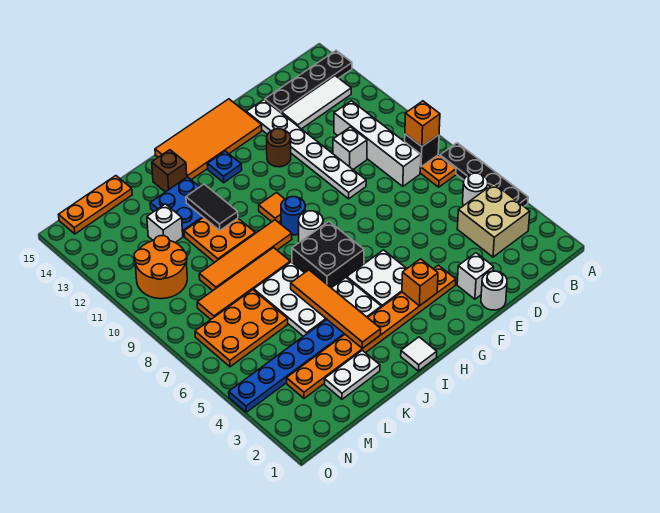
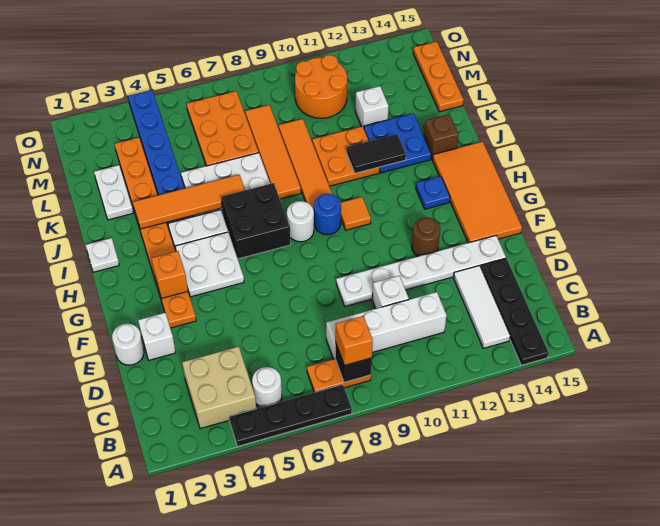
white 1x1 tile [401,337,437,371] -> white 1x1 plate [86,238,119,272]

